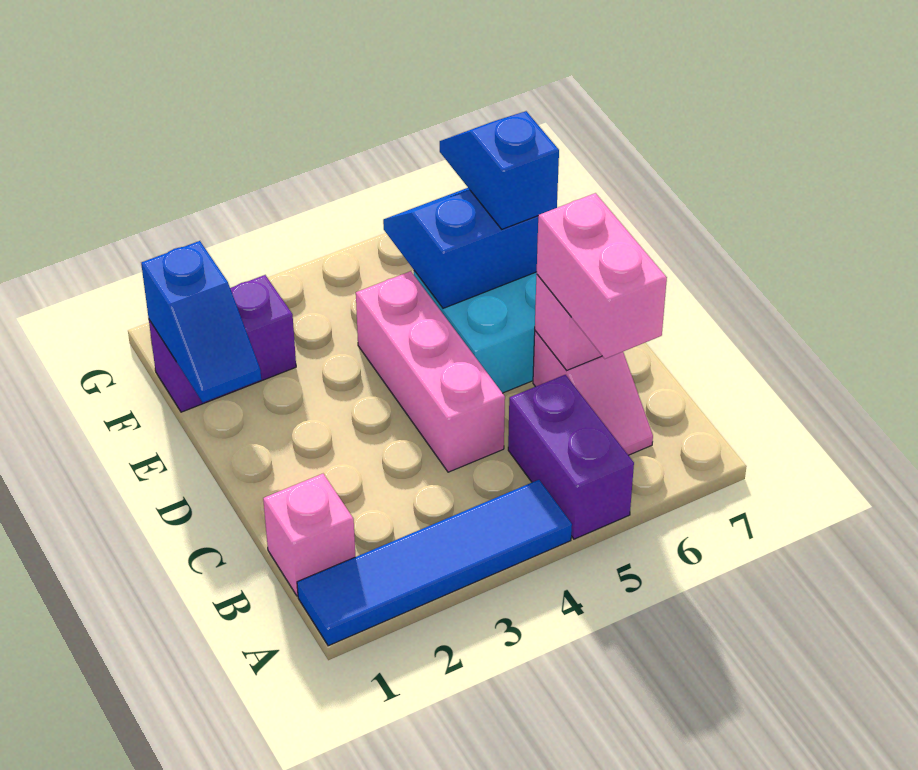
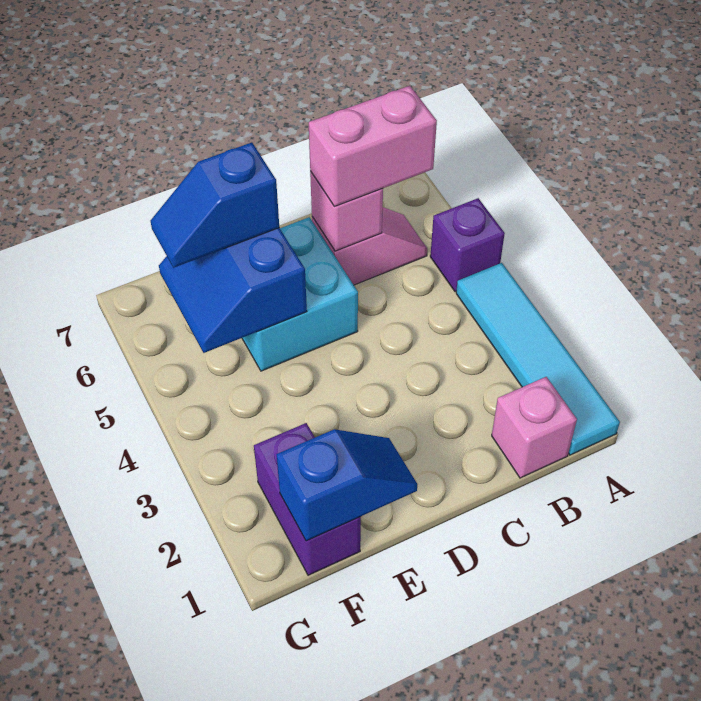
blue 1x4 tile [297,480,572,646] -> cyan 1x4 tile [456,263,620,455]
purple 1x2 brick [508,375,634,539] -> purple 1x1 brick [430,198,505,292]
pink 1x3 brick [356,271,505,472] -> none

